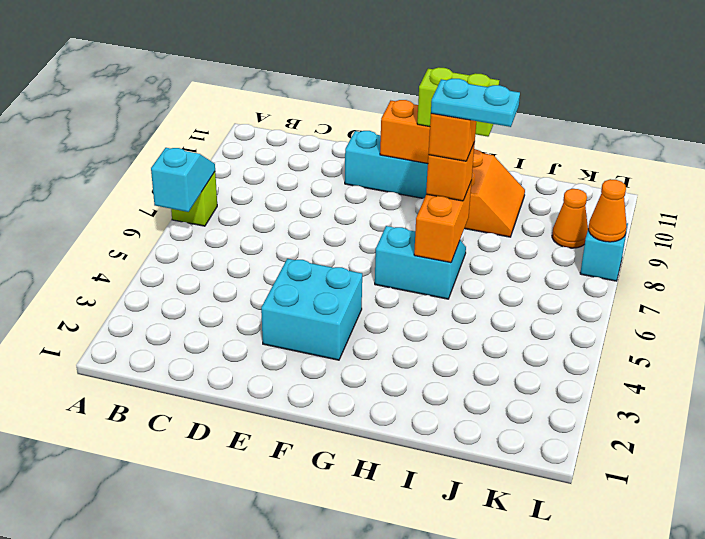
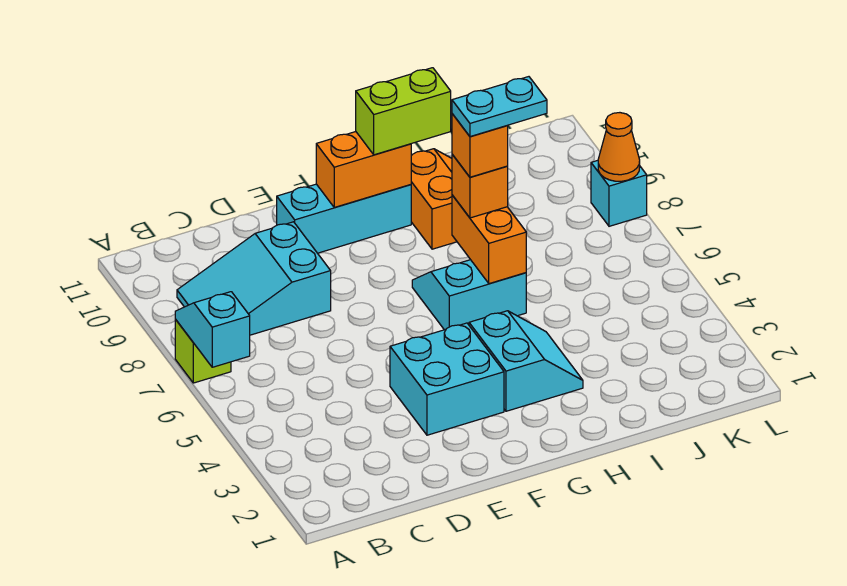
none -> cyan 2x3 slope [177,222,331,335]
none -> cyan 2x2 slope [469,311,583,411]
orange 1x1 cone [552,189,588,248] -> none

